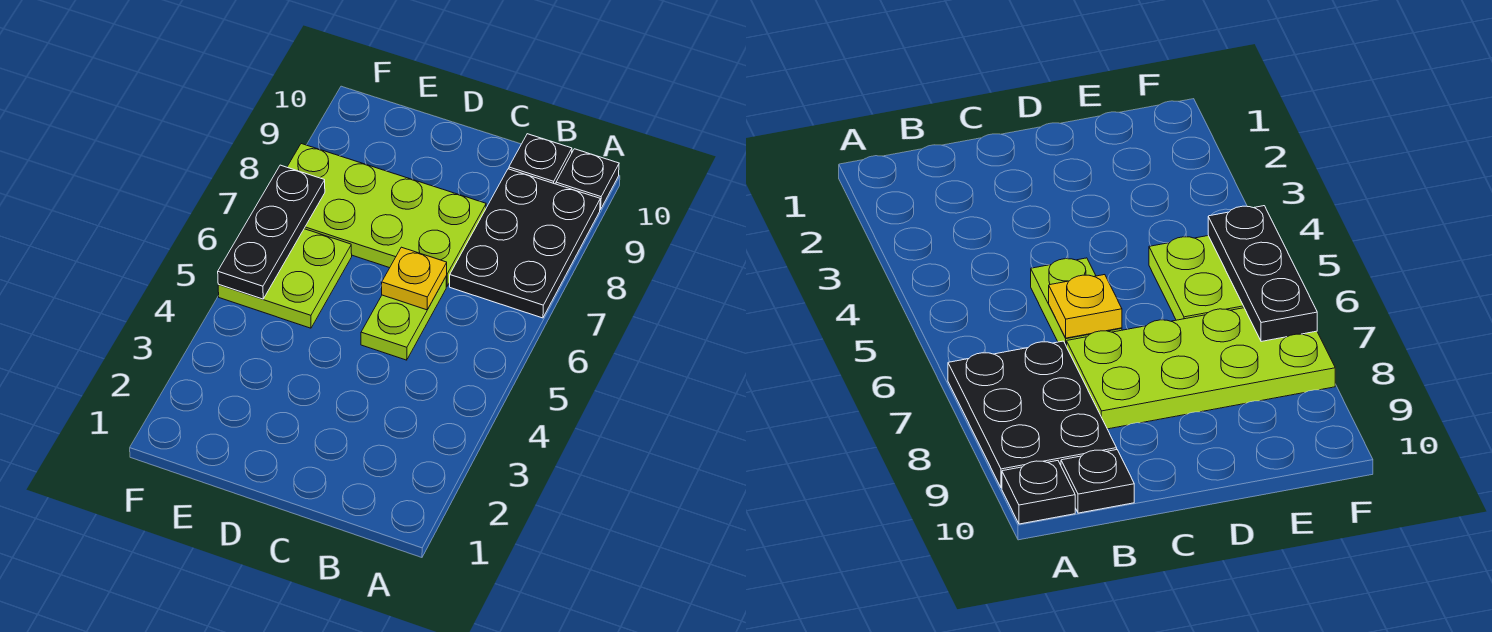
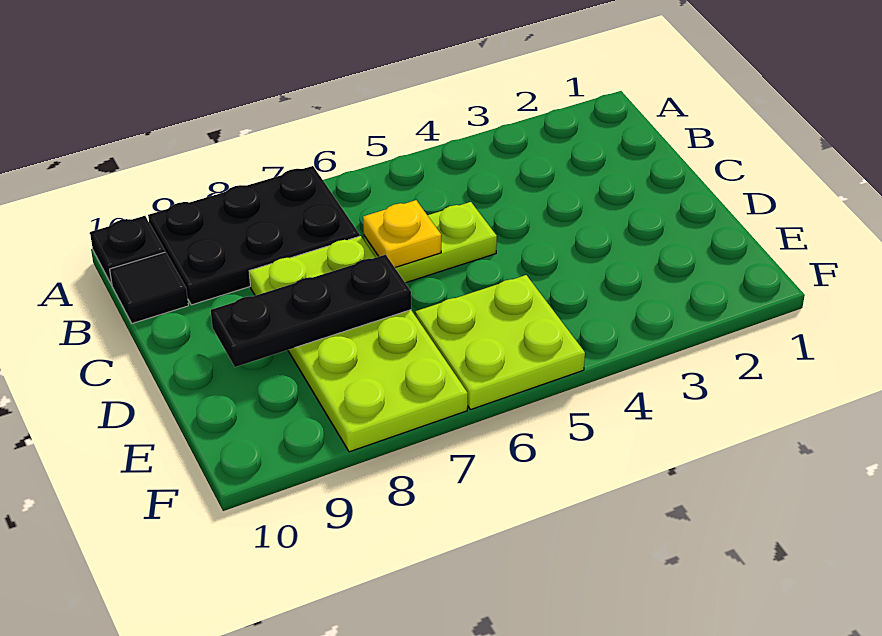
black 1x1 plate [509,134,572,184] -> black 1x1 tile [110,252,188,323]
black 1x3 plate [218,165,325,299] -> black 1x3 plate moved to [211,255,411,367]

